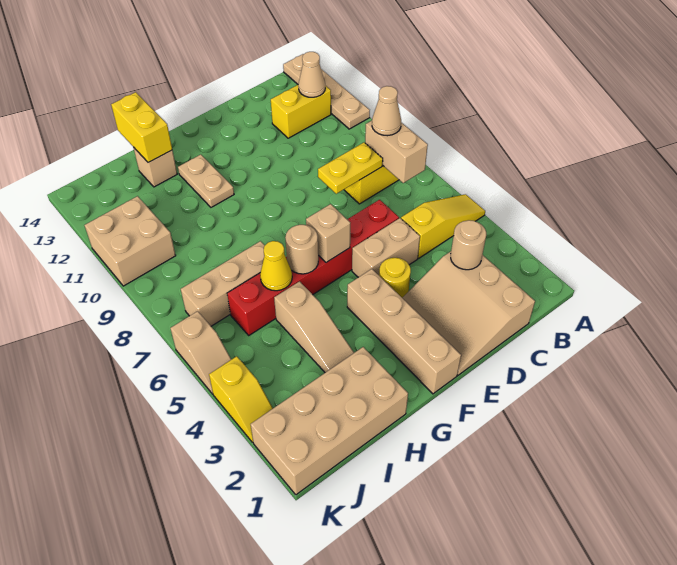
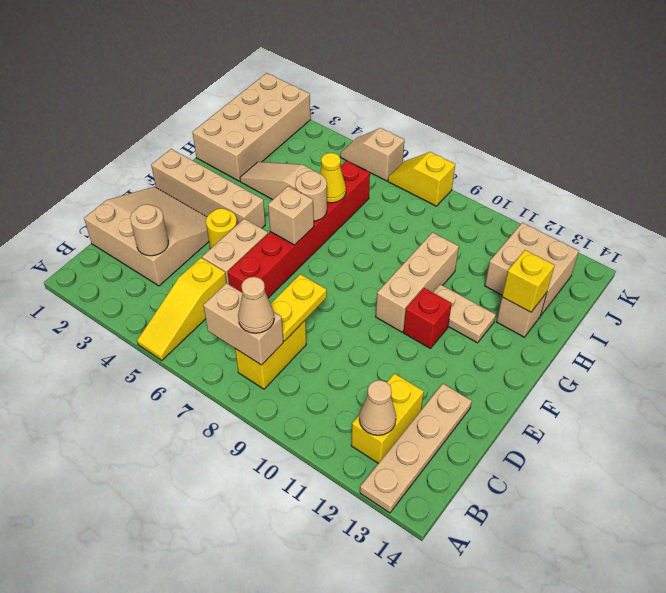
tan 1x4 plate [283,54,370,129] -> tan 1x4 plate turned to [360,384,472,513]
none -> red 1x1 brick [403,288,452,348]
tan 1x3 brick [181,241,265,326] -> tan 1x3 brick moved to [376,232,459,332]
yellow 1x2 brick [111,92,172,163] -> yellow 1x1 brick [502,250,554,312]
tan 2x2 brick [85,196,176,286] -> tan 2x2 brick moved to [485,223,579,316]
yellow 1x2 slope [209,356,273,442] -> yellow 1x2 slope moved to [388,152,455,206]

